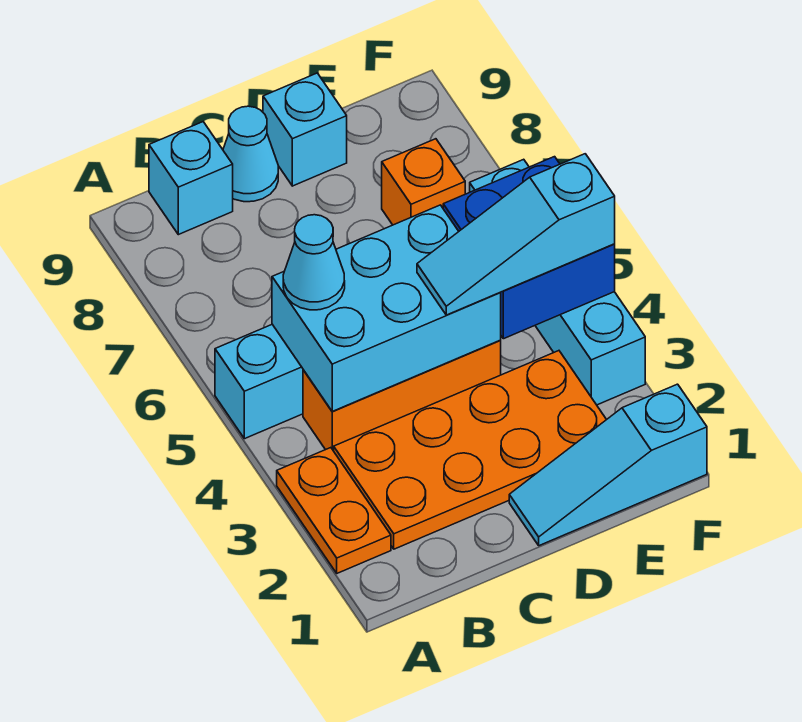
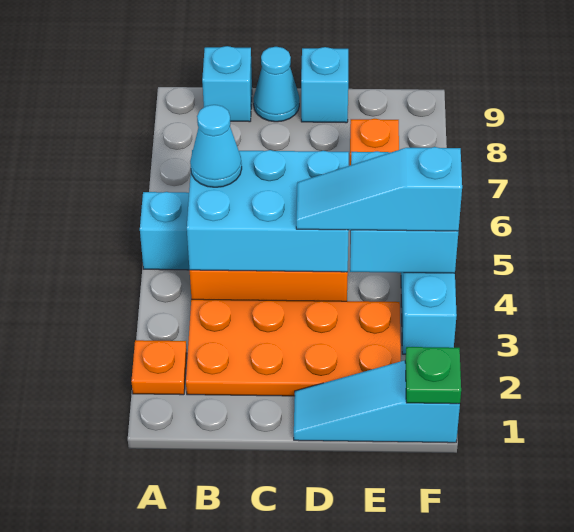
orange 1x2 plate [277,448,391,573] -> orange 1x1 plate [131,340,187,395]
blue 2x2 brick [443,157,615,339] -> cyan 2x2 brick [350,151,458,273]
none -> green 1x1 plate [405,347,461,404]

